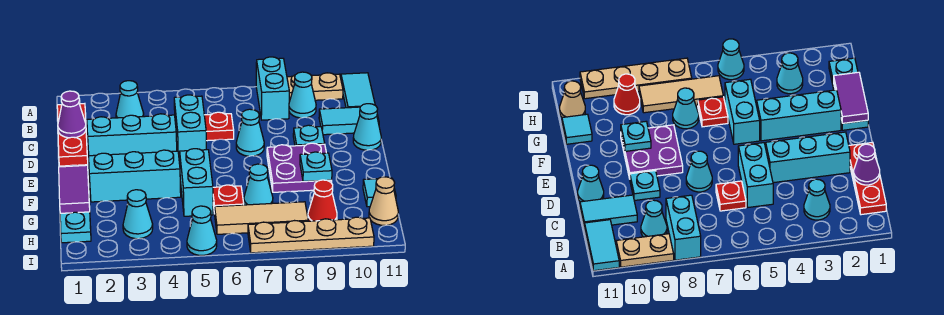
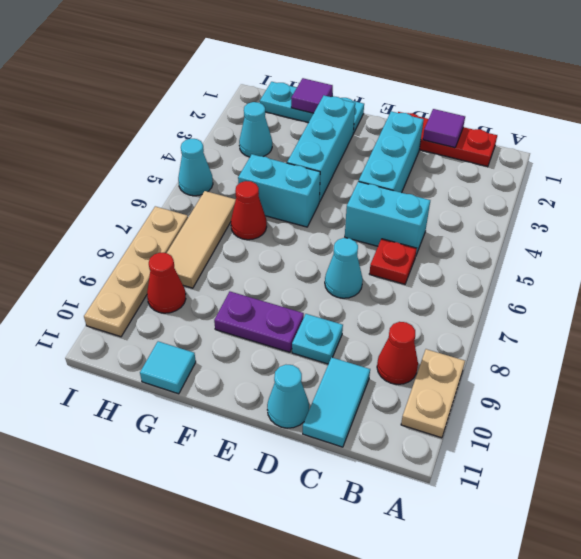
cyan 1x2 brick [256,57,289,120] -> none
cyan 1x2 tile [341,73,375,108] -> none
cyan 1x1 cone [116,81,144,118] -> none
cyan 1x1 cone [289,72,316,118] -> red 1x1 cone [377,322,418,384]
purple 1x1 cone [58,91,86,138] -> purple 1x1 tile [423,109,465,148]
purple 2x2 plate [267,143,332,192] -> purple 1x2 plate [214,292,304,352]
purple 1x2 tile [59,165,90,213] -> purple 1x1 tile [291,78,333,113]
cyan 1x1 plate [300,152,332,181] -> none
red 1x1 plate [213,185,244,214] -> red 1x1 cone [231,181,267,240]
cyan 1x1 cone [244,164,273,205] -> none
tan 1x1 cone [369,177,398,225] -> none

